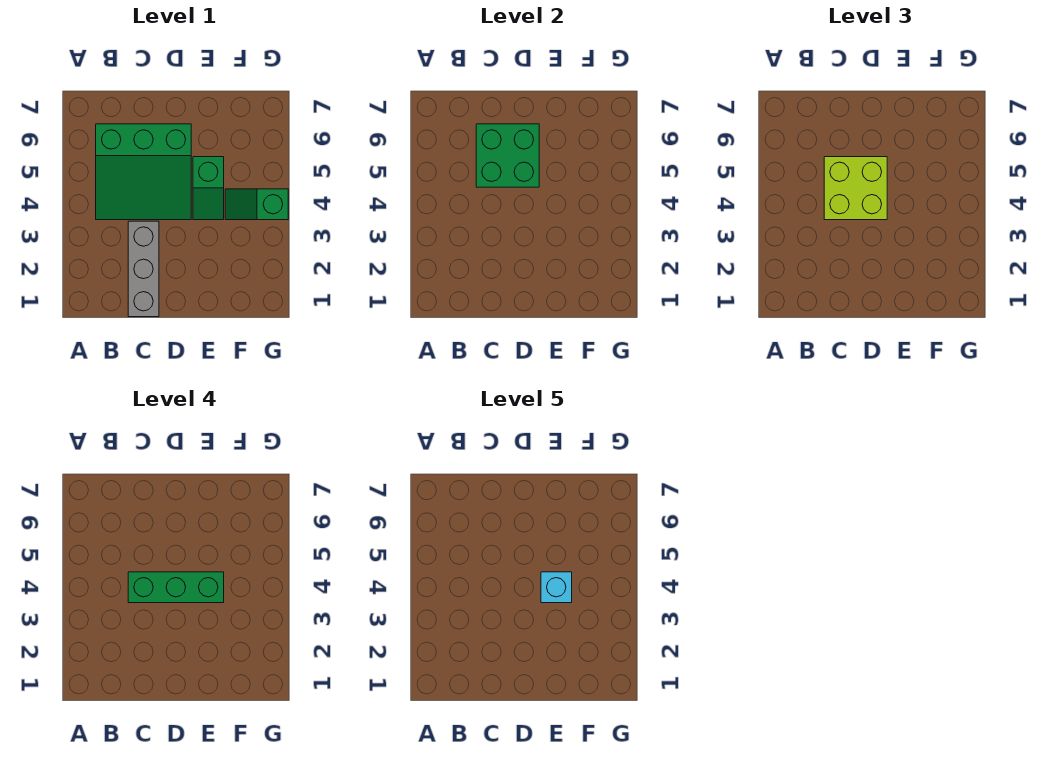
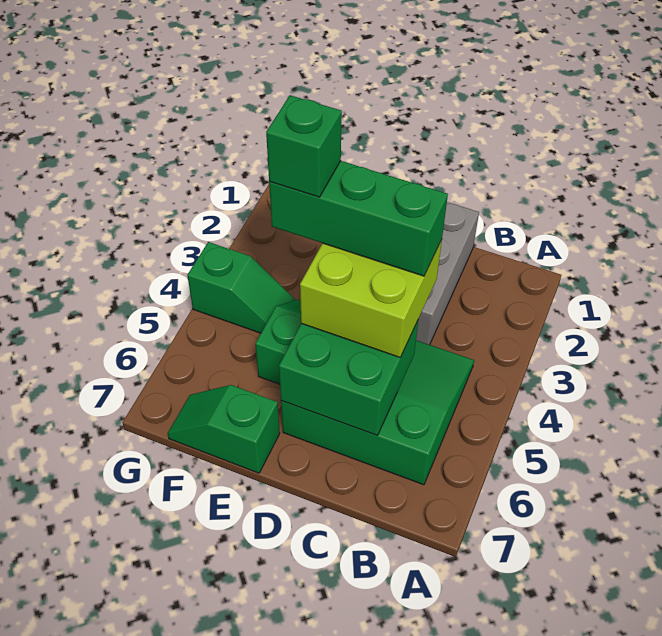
cyan 1x1 brick [541,572,572,603] -> green 1x1 brick [266,95,342,197]
none -> green 1x2 slope [168,385,280,473]

